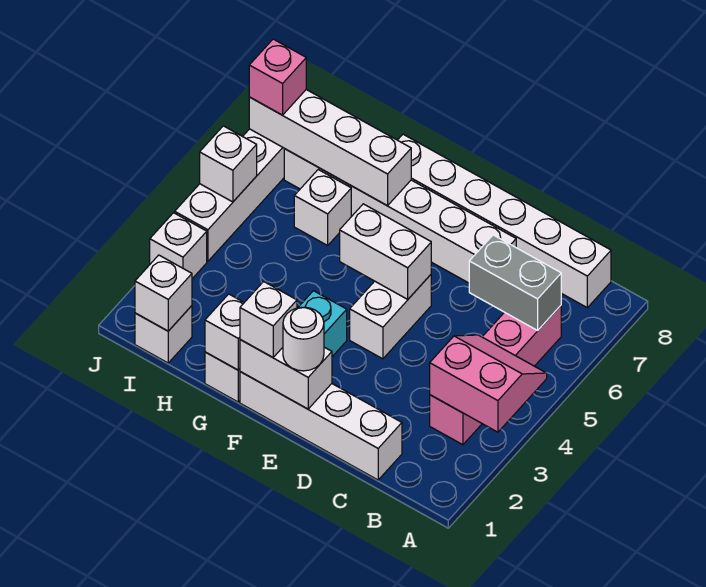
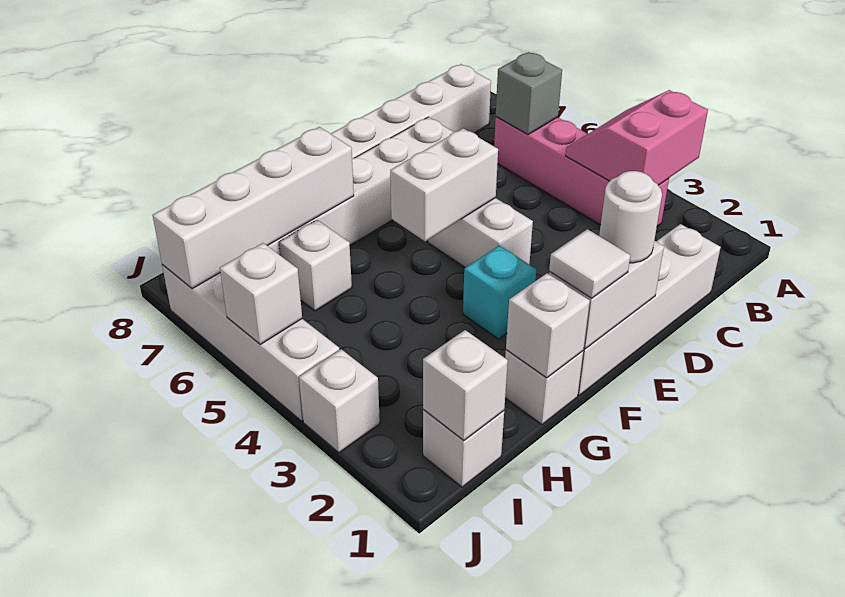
grey 1x2 brick [469,235,561,331] -> grey 1x1 brick [496,52,562,134]
white 1x1 brick [240,282,297,357] -> white 1x1 tile [549,229,630,298]
pink 1x1 brick [249,39,306,115] -> none

